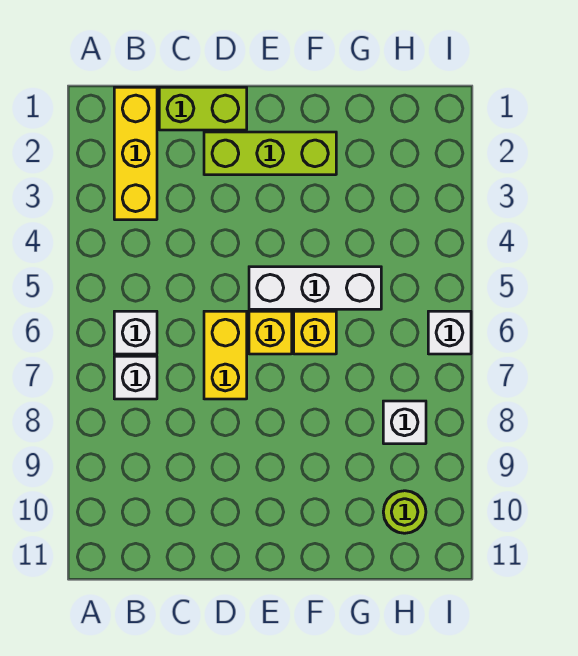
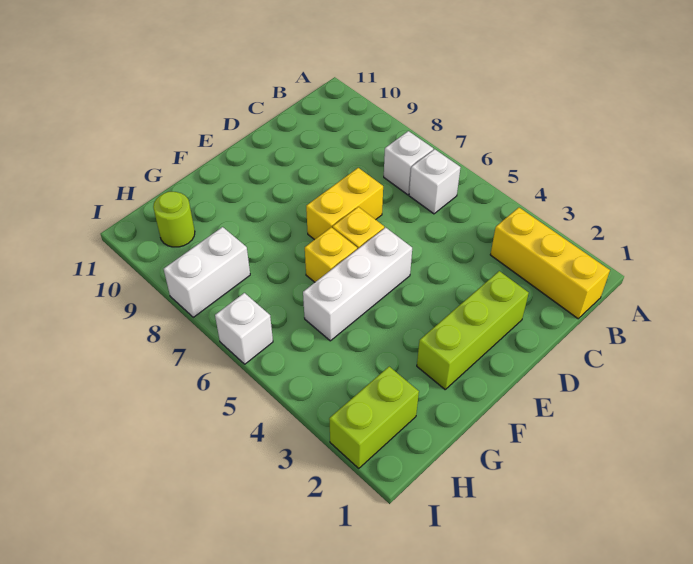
lime 1x2 brick [159,87,247,130] -> lime 1x2 brick moved to [329,367,419,468]
yellow 1x2 brick [204,311,247,399] -> yellow 1x2 brick turned to [306,168,383,240]
white 1x1 brick [383,401,426,444] -> white 1x2 brick [164,227,250,317]

